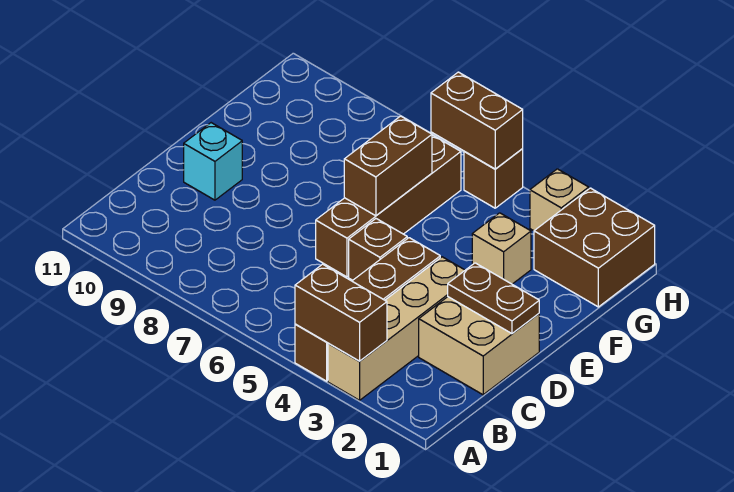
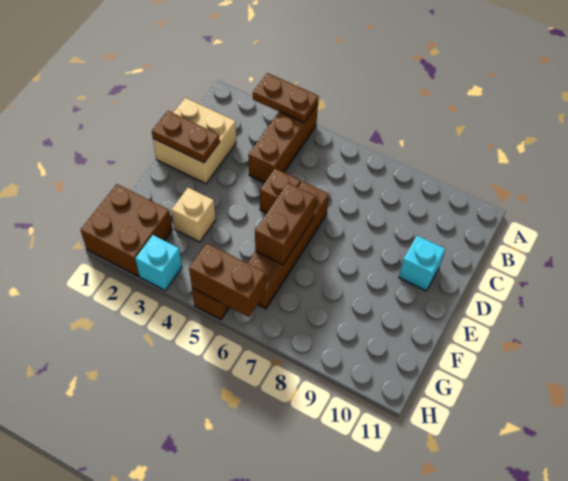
tan 1x4 brick [328,257,465,400] -> none
brown 1x2 brick [295,264,387,361] -> brown 1x2 plate [253,73,319,123]
brown 1x4 brick [295,238,440,381] -> brown 1x3 brick [248,104,318,183]
tan 1x1 brick [530,169,589,231] -> cyan 1x1 brick [135,235,182,290]

